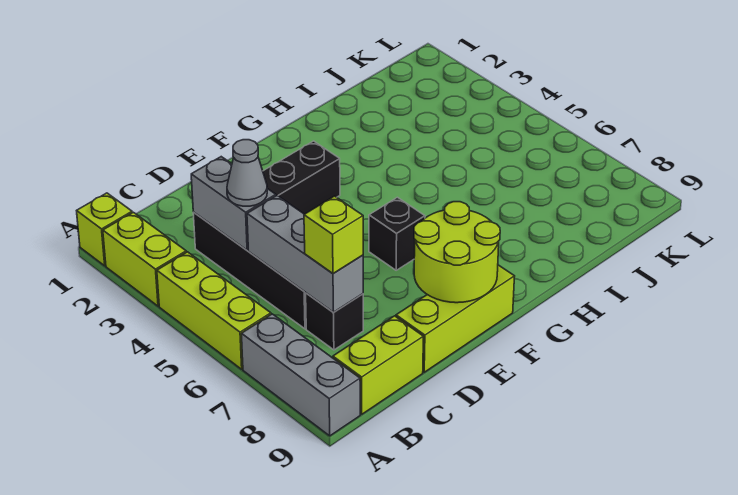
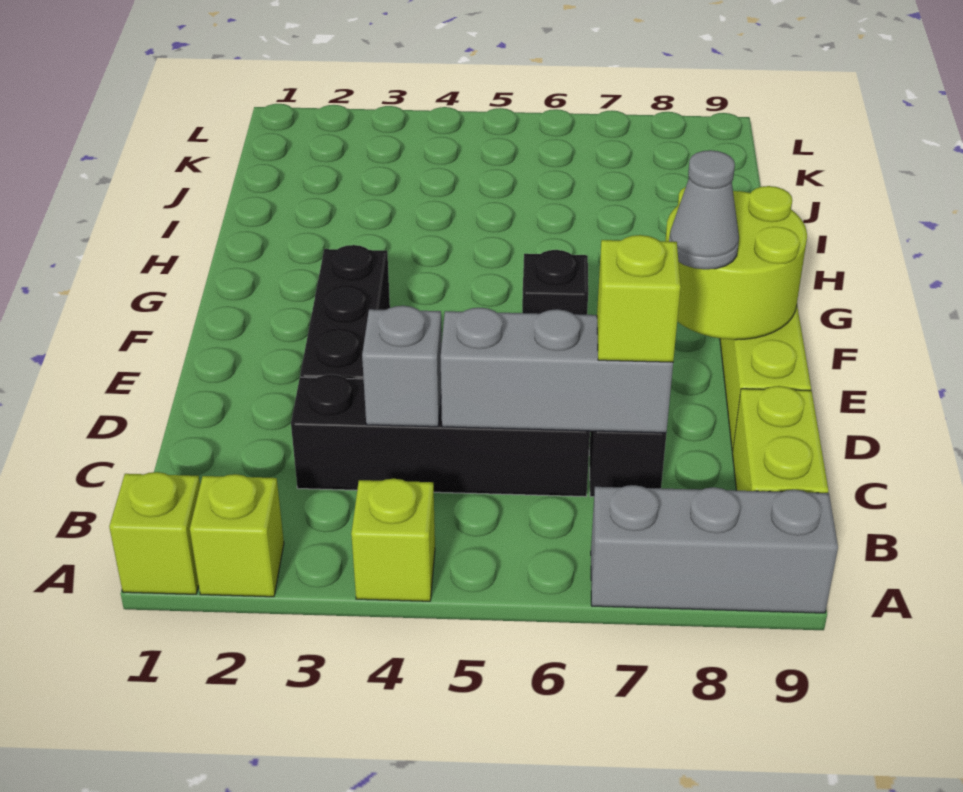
lime 1x2 brick [103,212,186,306] -> lime 1x1 brick [190,474,284,597]
lime 1x3 brick [157,252,271,369] -> lime 1x1 brick [351,479,435,601]
grey 1x2 brick [191,157,276,250] -> grey 1x1 brick [362,306,442,427]
grey 1x1 cone [227,140,267,206] -> grey 1x1 cone moved to [669,150,739,269]

